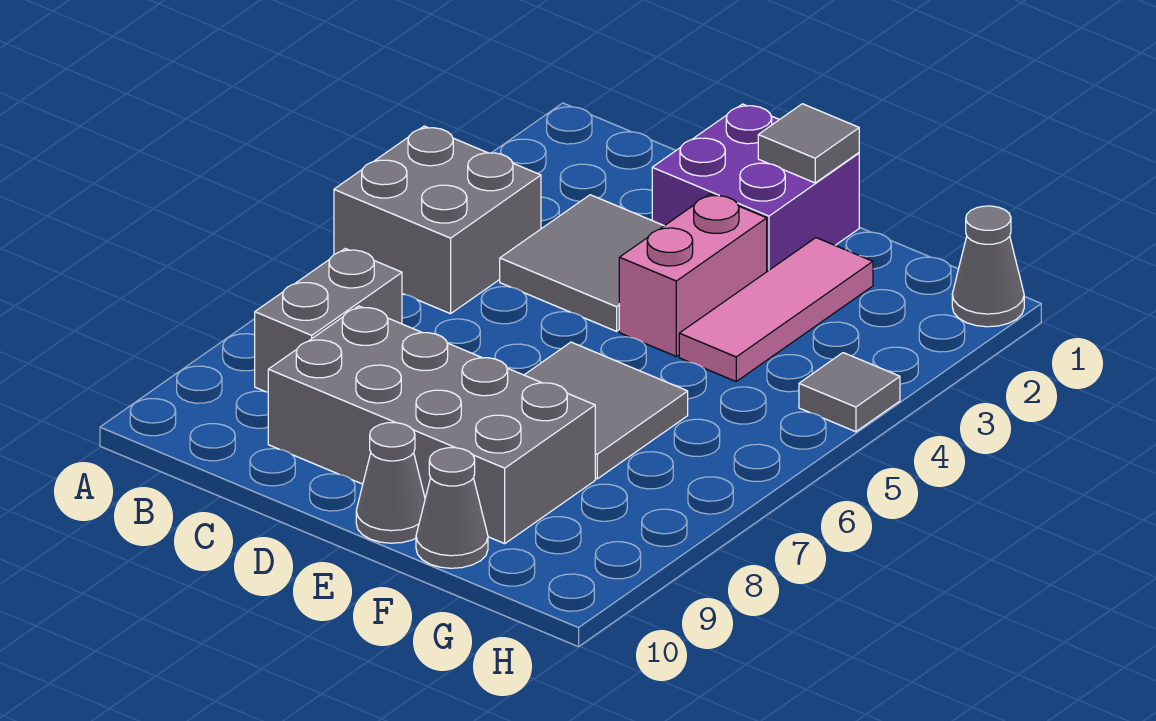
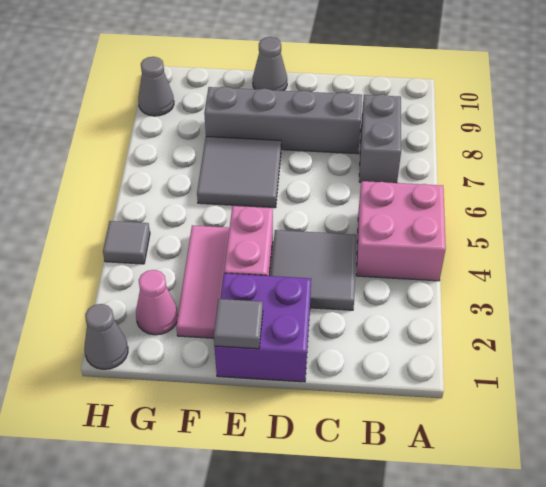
grey 2x2 brick [334,126,541,314] -> pink 2x2 brick [356,181,446,281]
grey 2x4 brick [268,306,595,544] -> grey 1x4 brick [204,87,362,154]
grey 1x1 cone [416,448,488,568] -> grey 1x1 cone moved to [138,57,174,116]
none -> pink 1x1 cone [136,270,178,335]

